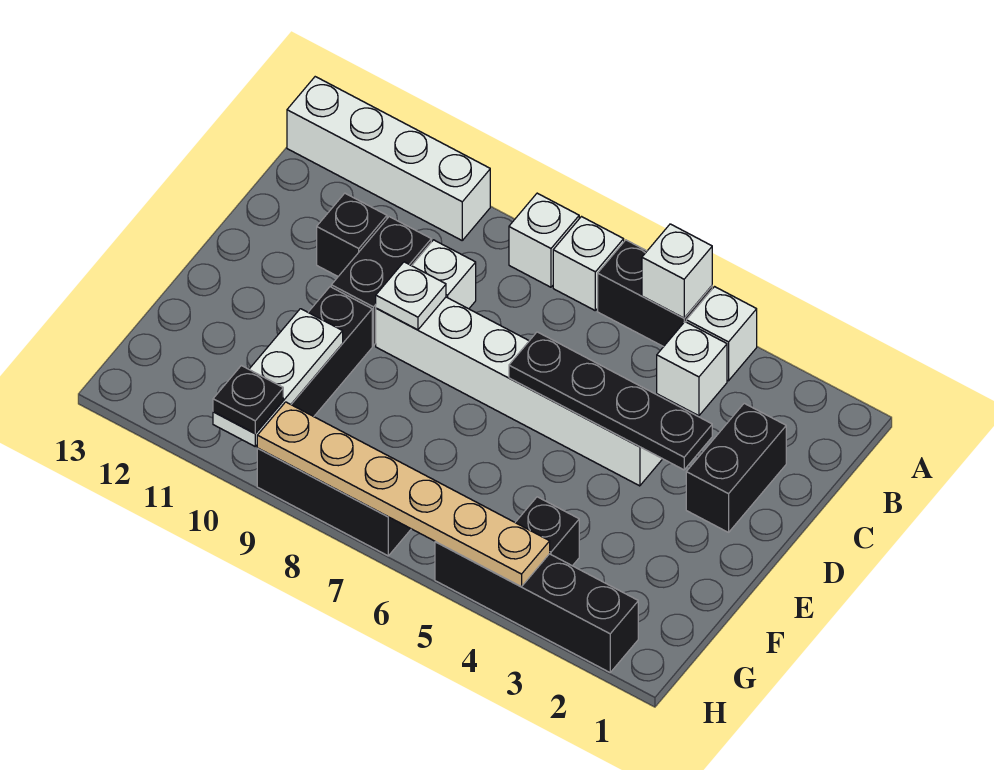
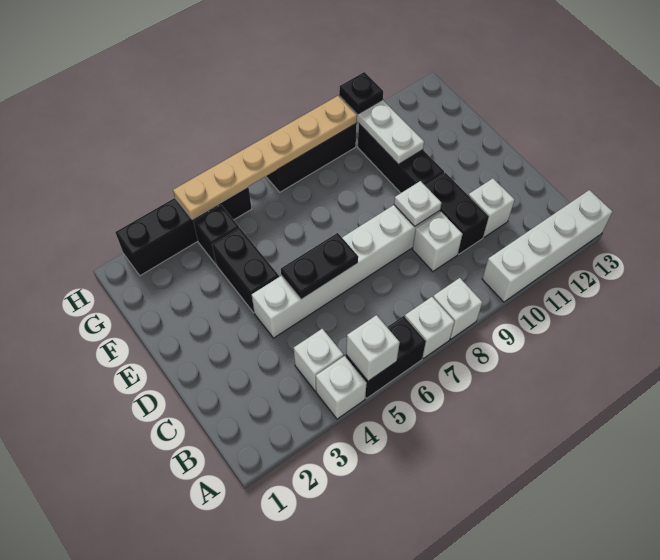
black 1x2 brick [686,403,786,532] -> black 1x2 brick moved to [212,228,279,313]
black 1x1 brick [317,193,387,276] -> white 1x1 brick [468,179,515,237]
black 1x4 plate [509,332,712,470] -> black 1x2 plate [281,233,358,300]

